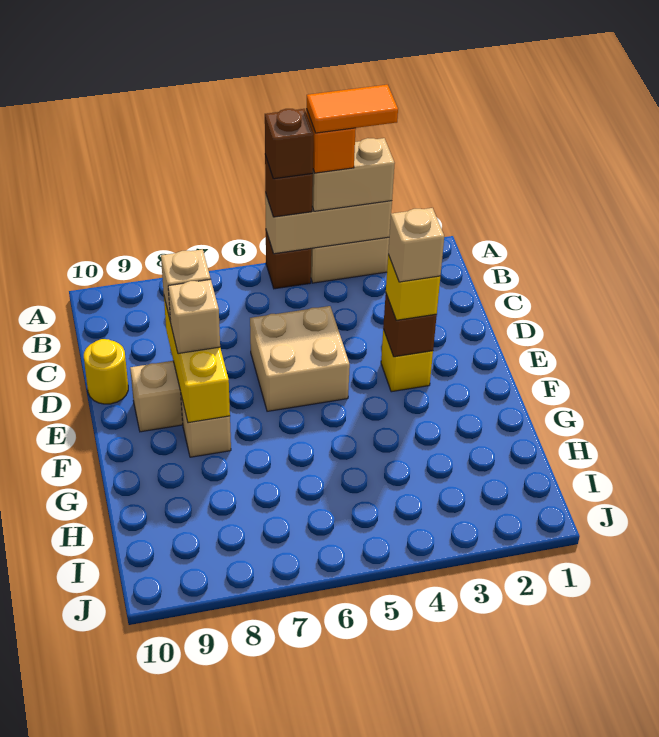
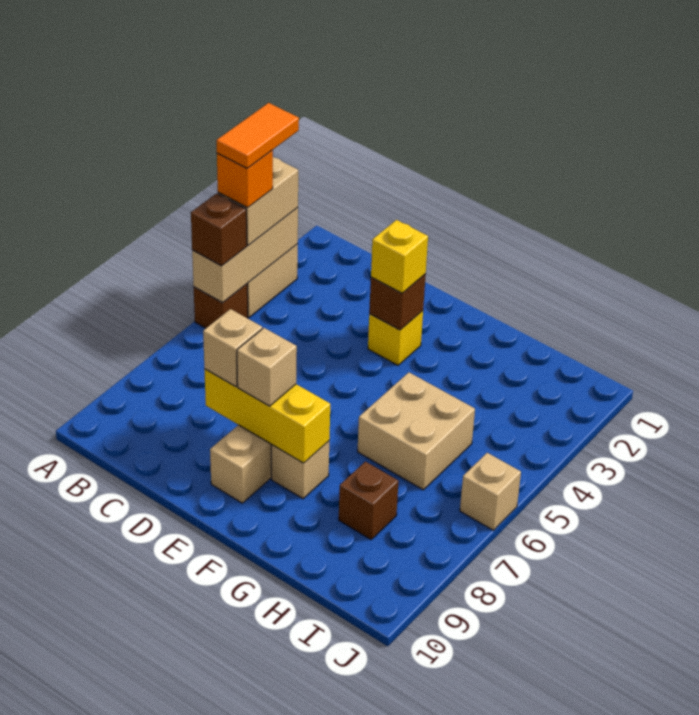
brown 1x1 brick [265,109,314,179] -> brown 1x1 brick moved to [339,462,399,539]
tan 2x2 brick [250,306,350,411] -> tan 2x2 brick moved to [358,372,475,490]
yellow 1x1 round brick [84,339,128,404] -> none
tan 1x1 brick [388,208,444,282] -> tan 1x1 brick moved to [460,453,521,530]

